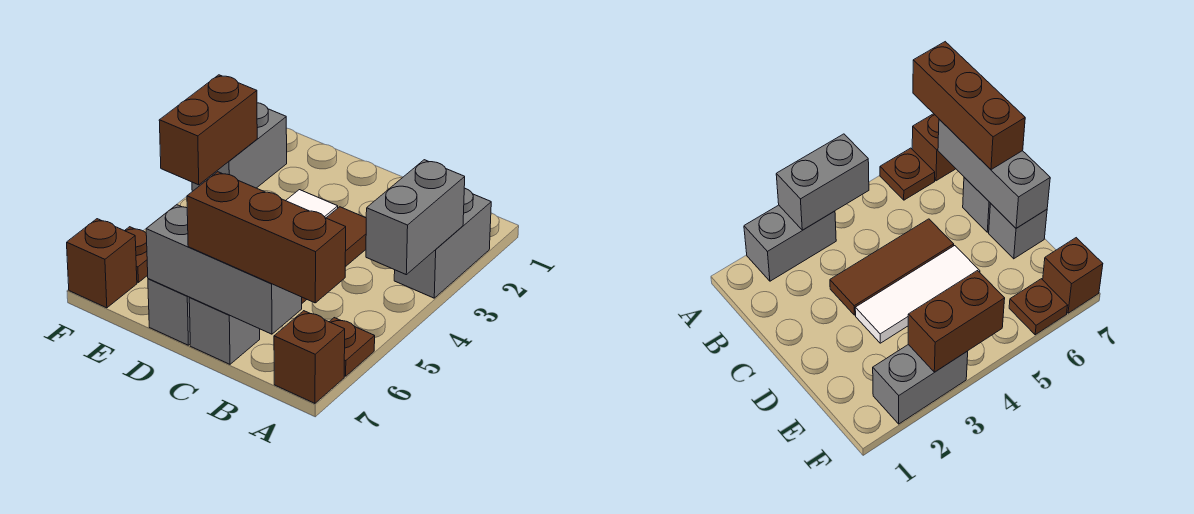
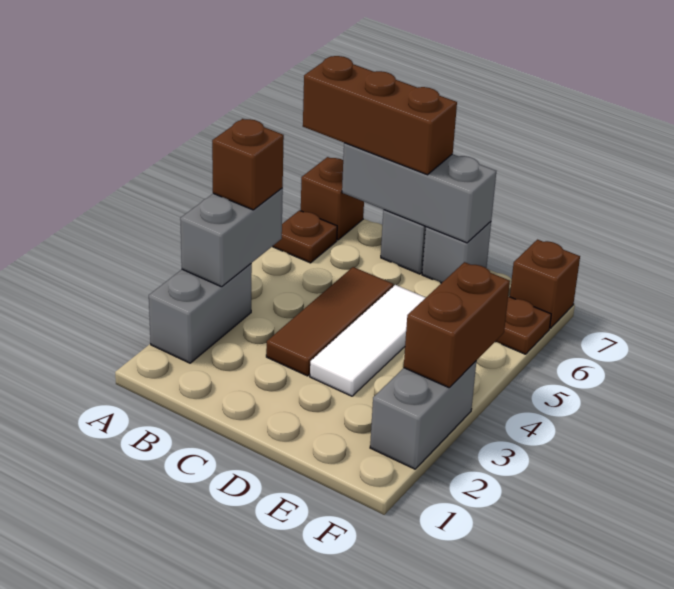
none -> brown 1x1 brick [212,119,284,210]

